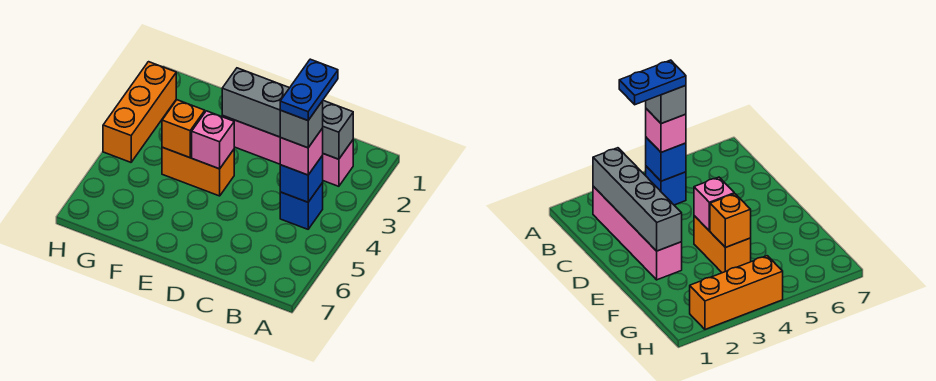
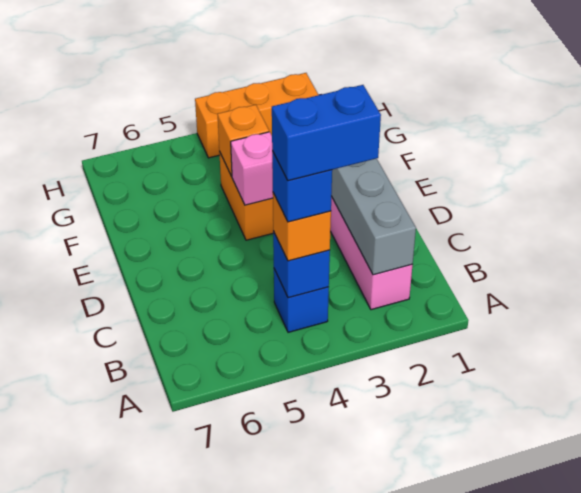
blue 1x2 plate [280,59,338,120] -> blue 1x2 brick [272,85,381,181]
pink 1x1 brick [280,128,323,175] -> orange 1x1 brick [273,193,331,261]
grey 1x1 brick [280,101,323,148] -> blue 1x1 brick [272,151,332,222]

